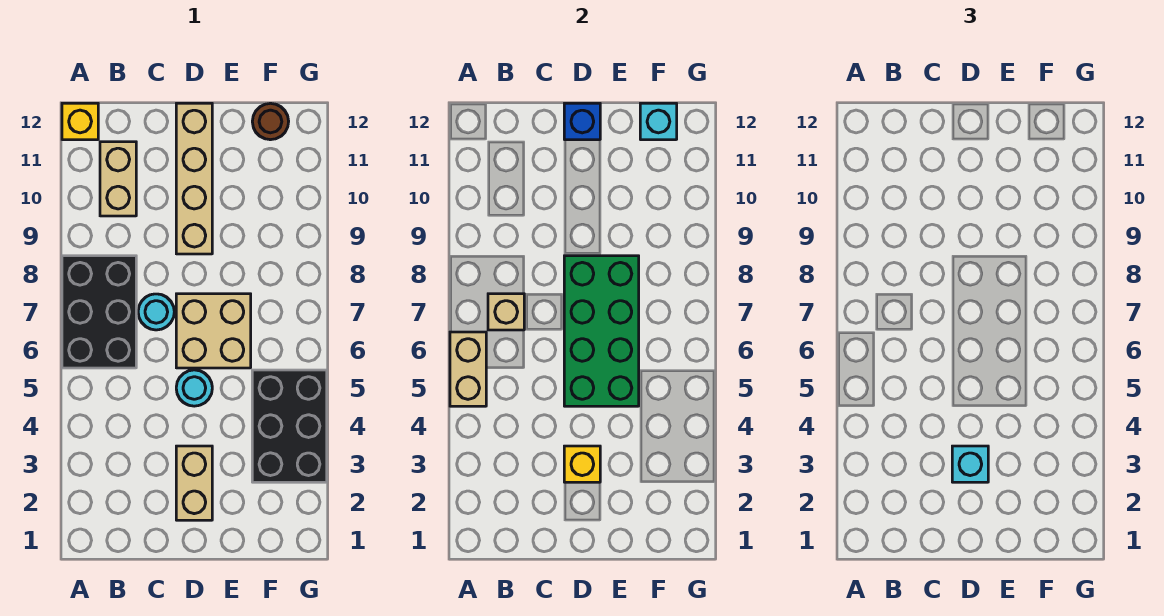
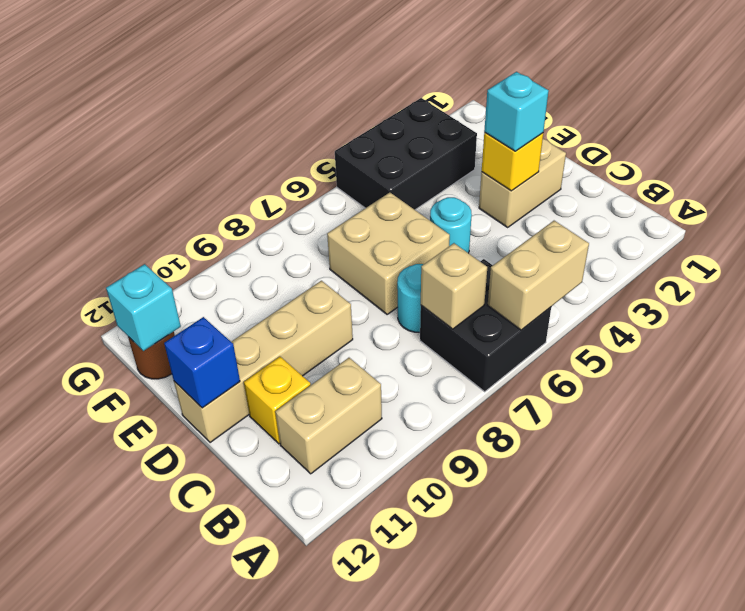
black 2x3 brick [62,256,136,368] -> black 2x2 brick [420,259,551,392]
yellow 1x1 brick [62,103,98,140] -> yellow 1x1 brick moved to [244,357,311,444]
green 2x4 brick [564,256,639,406] -> none

